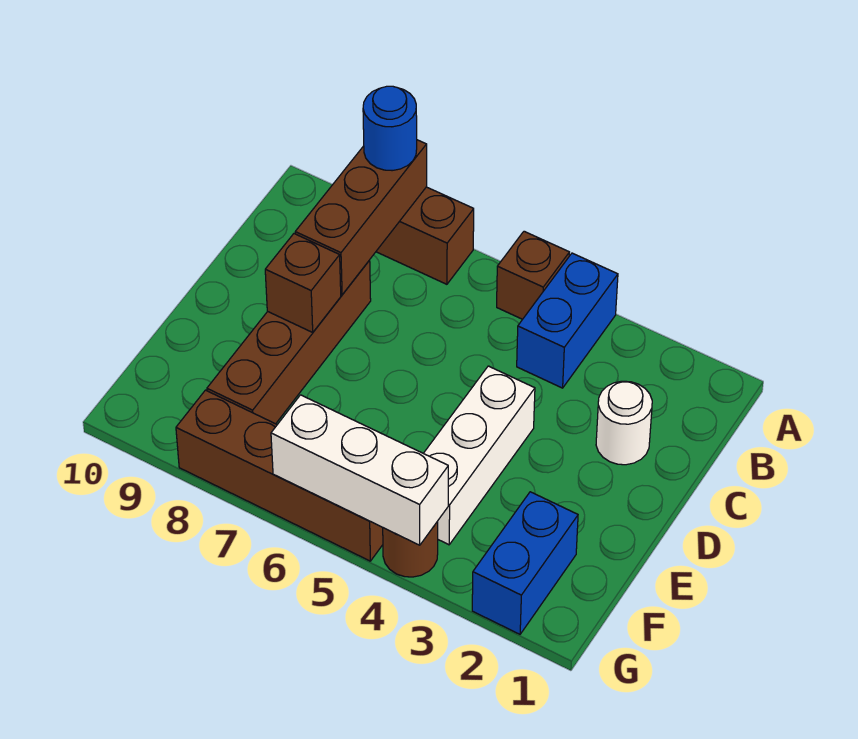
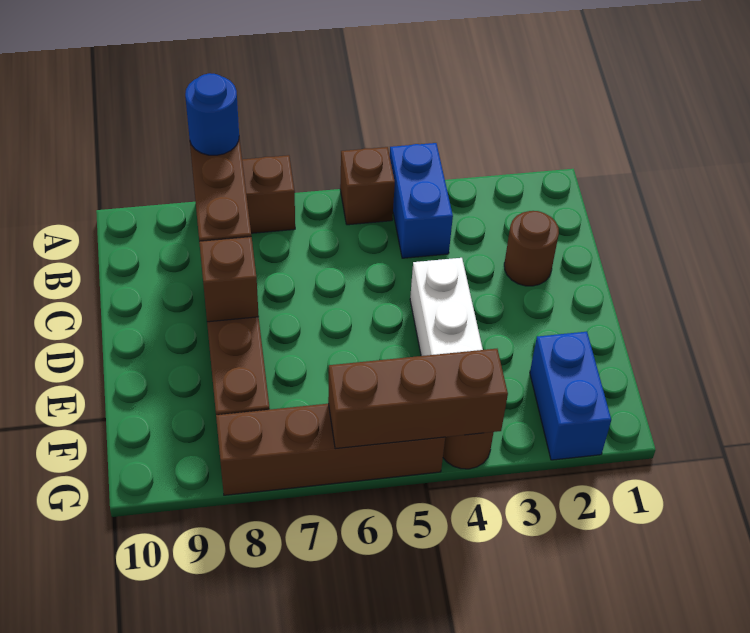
white 1x1 round brick [596,381,652,465] -> brown 1x1 round brick [504,211,559,286]
white 1x3 brick [271,395,448,545] -> brown 1x3 brick [328,349,508,449]

